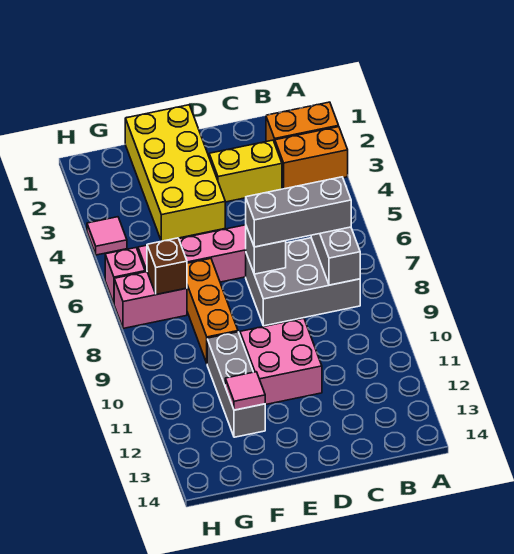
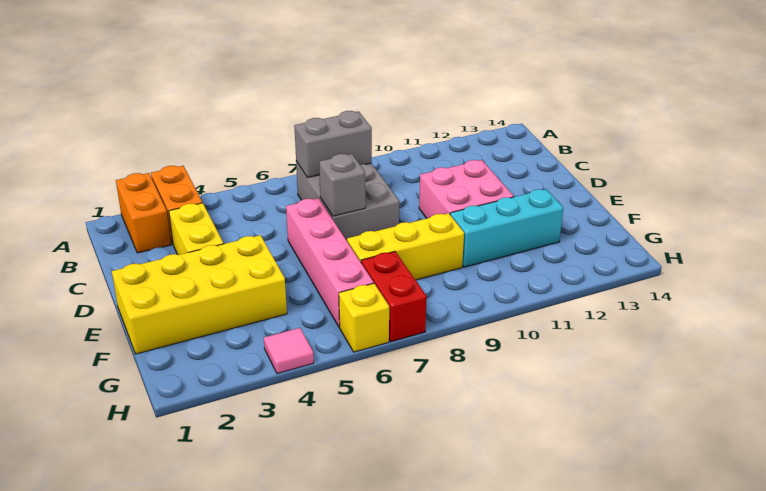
grey 1x3 brick [246,177,351,247] -> none
orange 1x3 brick [187,259,238,363] -> yellow 1x3 brick [347,213,464,280]
grey 1x3 brick [207,332,265,437] -> cyan 1x3 brick [450,189,563,267]
pink 1x1 tile [225,372,265,410] -> none
pink 1x2 brick [114,272,187,329] -> red 1x2 brick [361,252,427,342]
brown 1x1 brick [147,238,187,295] -> none
pink 1x1 brick [105,248,145,303] -> yellow 1x1 brick [339,284,389,352]

